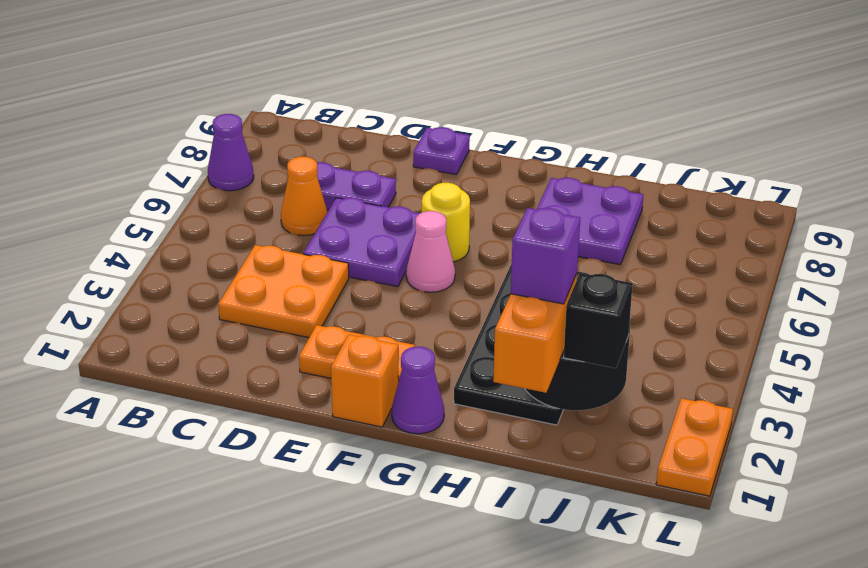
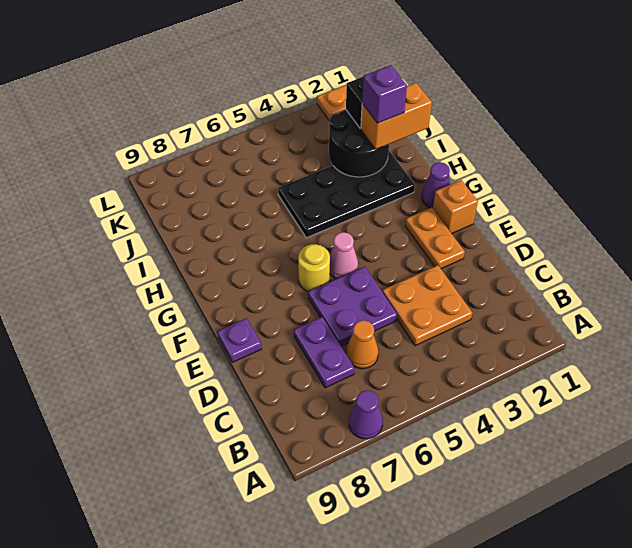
purple 2x2 plate [537,178,643,265] -> none

